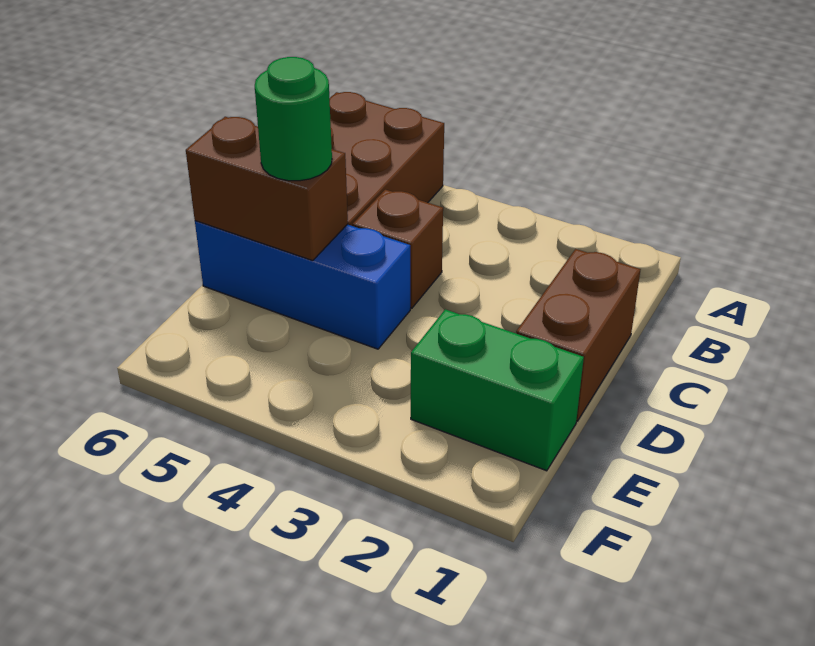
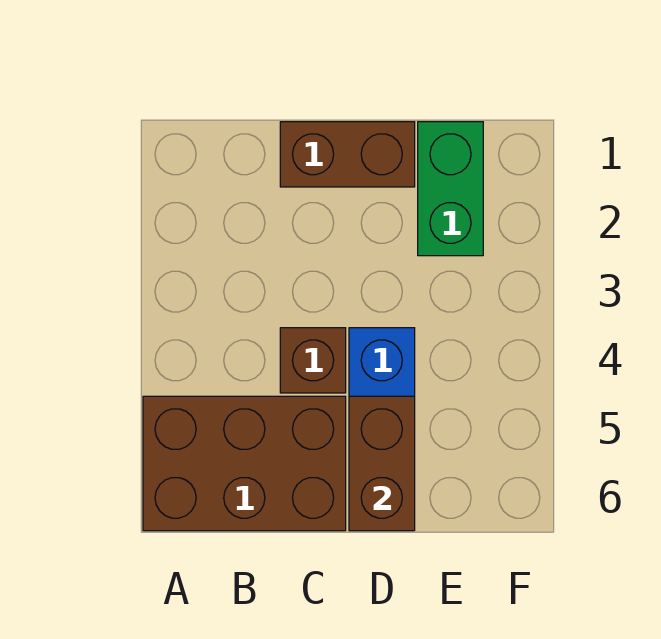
green 1x1 round brick [255,57,332,181] -> none

